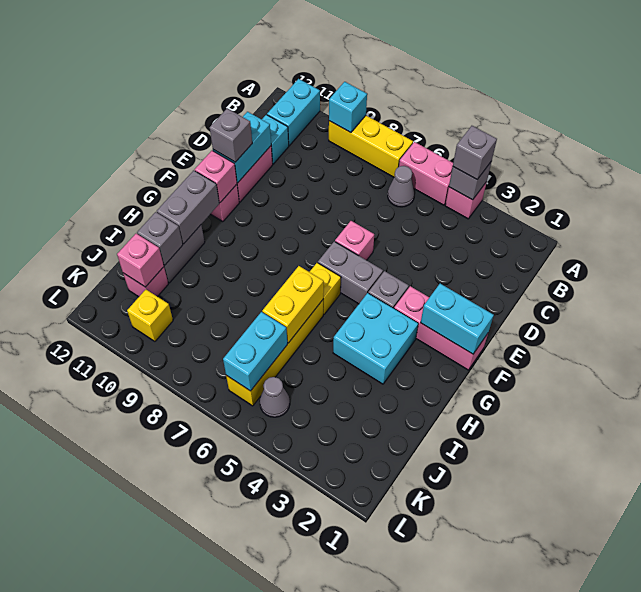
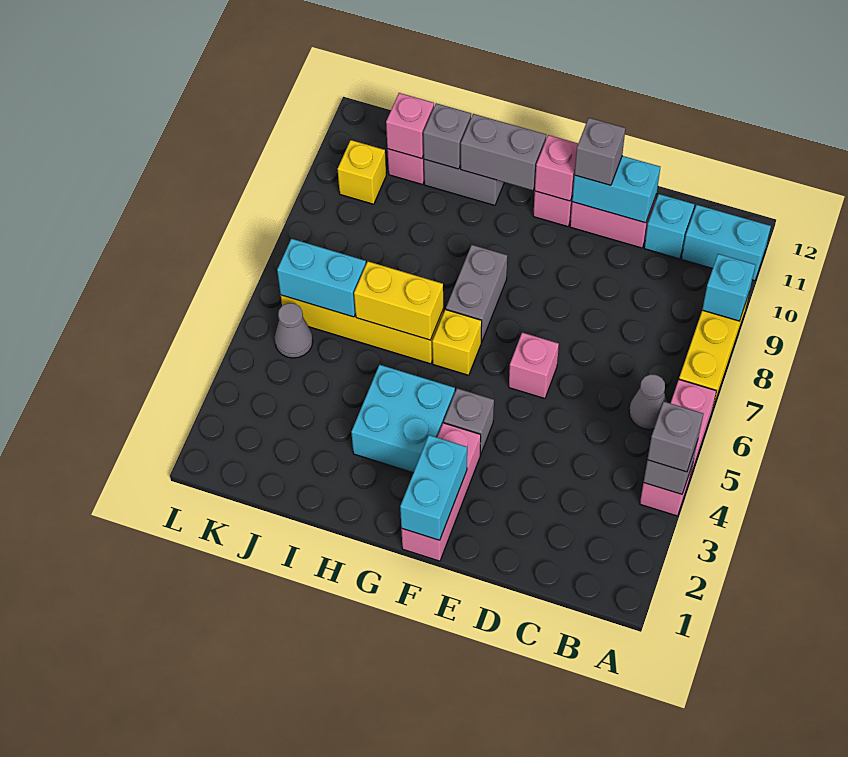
grey 1x2 brick [318,241,383,304] -> grey 1x2 brick moved to [446,245,507,342]

